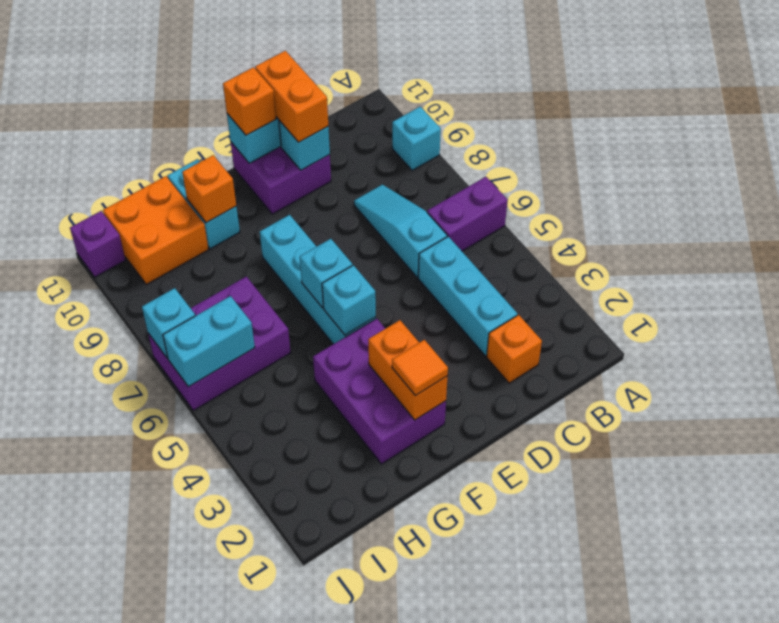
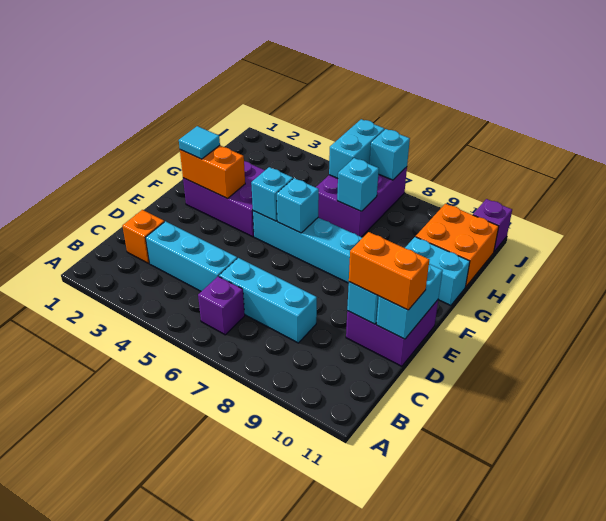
purple 1x2 brick [427,177,508,251] -> purple 1x1 brick [198,276,245,335]
cyan 1x1 brick [392,107,441,171] -> cyan 1x1 brick moved to [337,158,379,211]
cyan 1x3 slope [354,185,447,278] -> cyan 1x3 brick [219,258,317,343]
orange 1x1 brick [223,67,276,135] -> none
orange 1x1 tile [392,340,448,396] -> cyan 1x1 tile [179,126,220,159]
orange 1x1 brick [182,155,236,223] -> none

